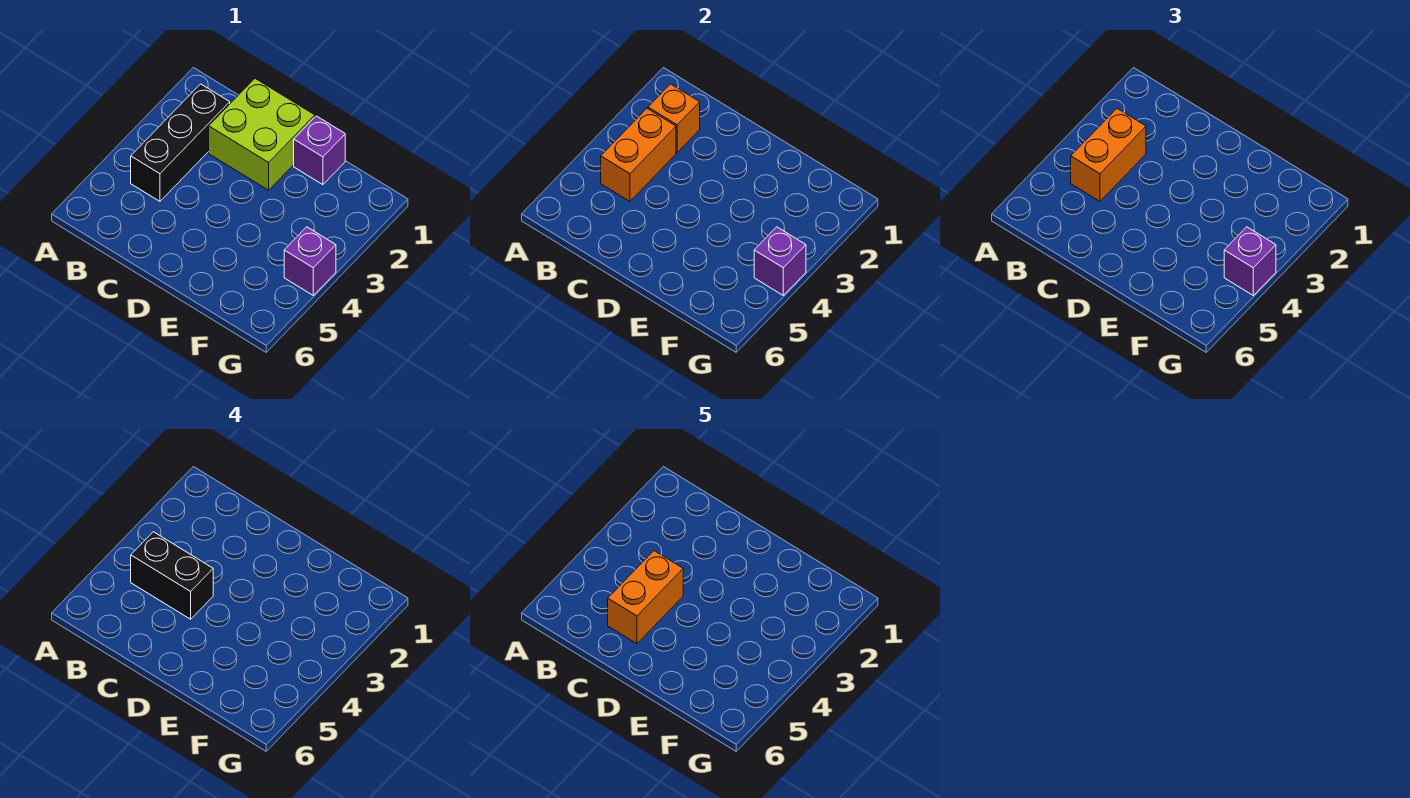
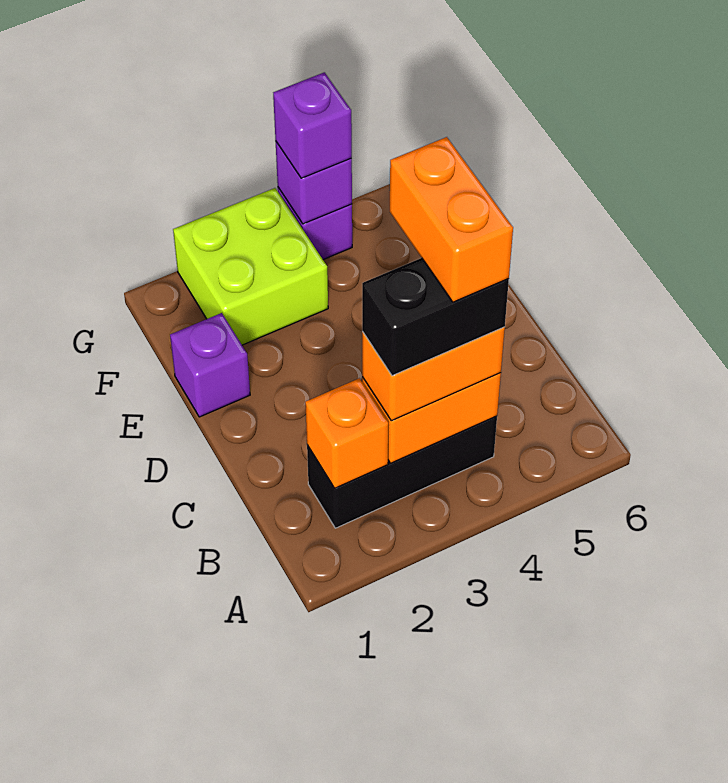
black 1x2 brick [131,532,213,619] -> black 1x2 brick turned to [362,258,509,376]
lime 2x2 brick [209,79,315,190] -> lime 2x2 brick moved to [173,188,328,345]
orange 1x2 brick [608,551,683,644] -> orange 1x2 brick turned to [390,137,513,302]

